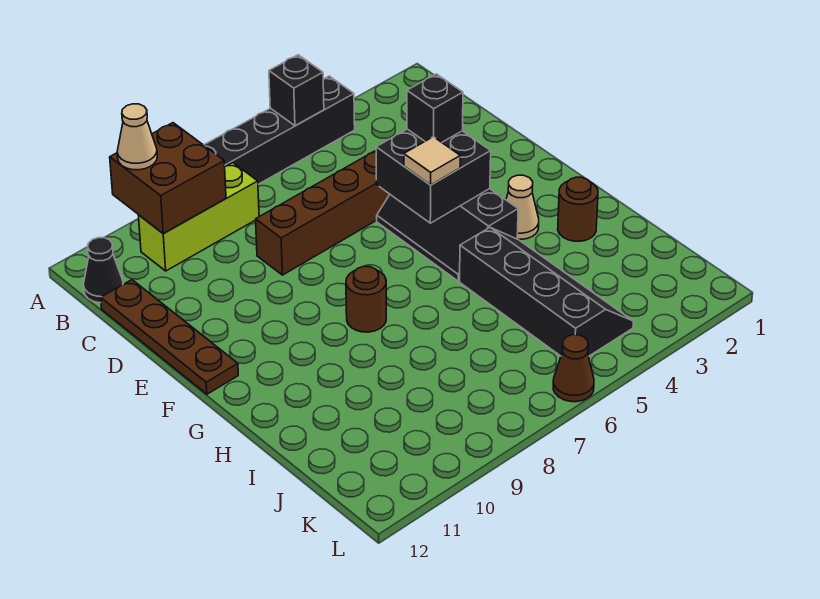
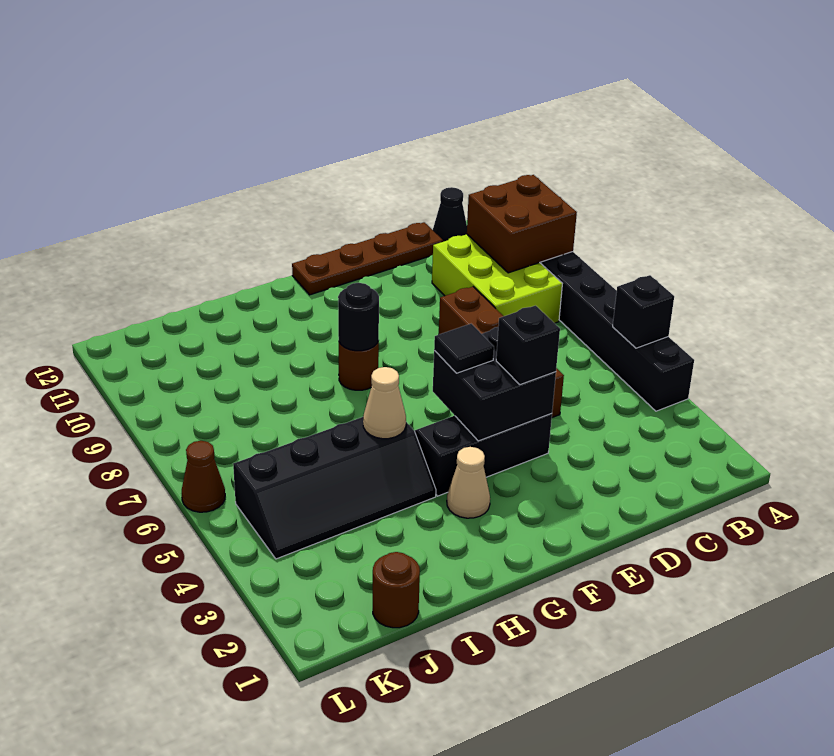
tan 1x1 cone [117,104,157,170] -> tan 1x1 cone moved to [363,367,406,439]
lime 1x3 brick [138,163,259,271] -> lime 2x3 brick [432,234,562,323]
tan 1x1 tile [404,137,460,185] -> black 1x1 tile [434,324,494,373]
none -> black 1x1 round brick [338,283,379,351]
brown 1x1 round brick [558,177,598,241] -> brown 1x1 round brick moved to [373,552,420,628]

